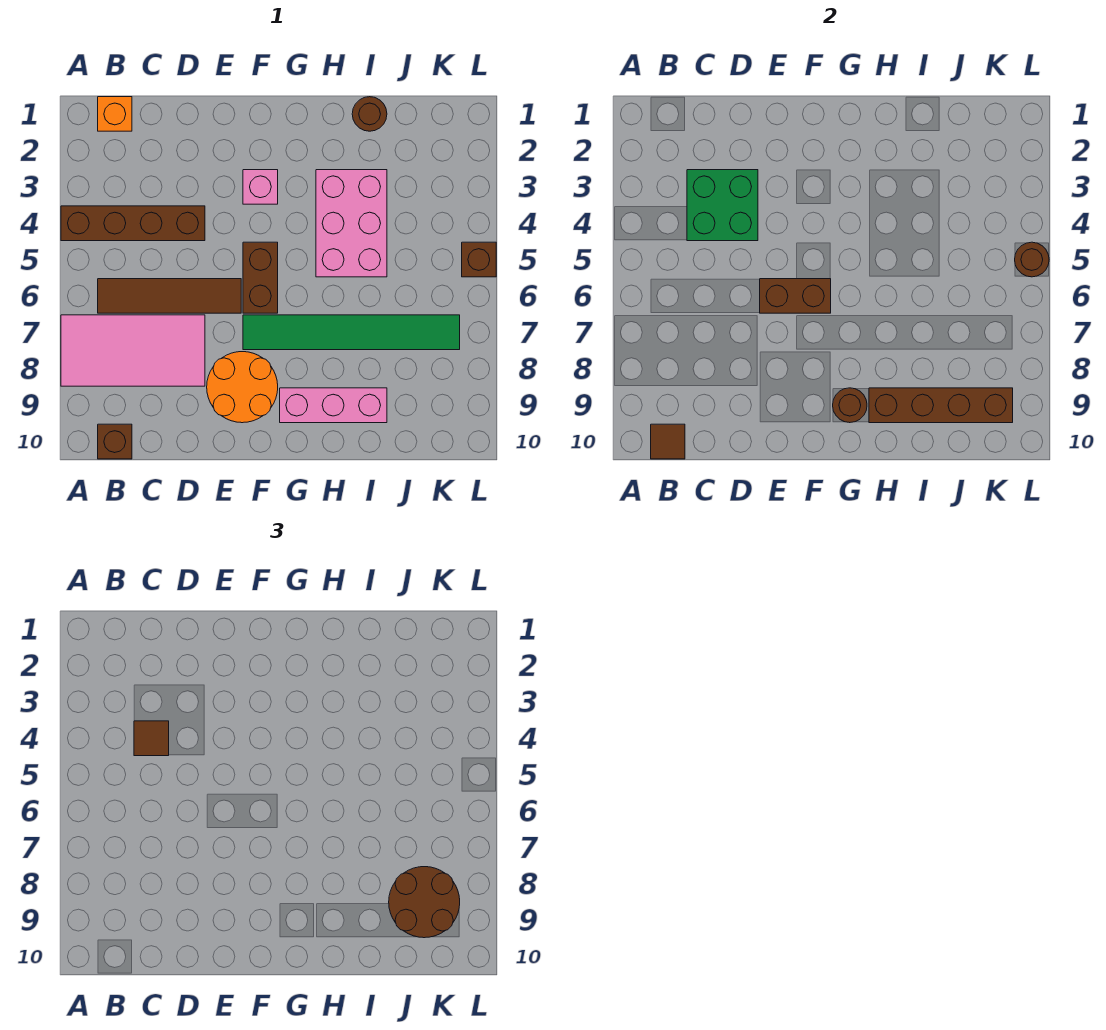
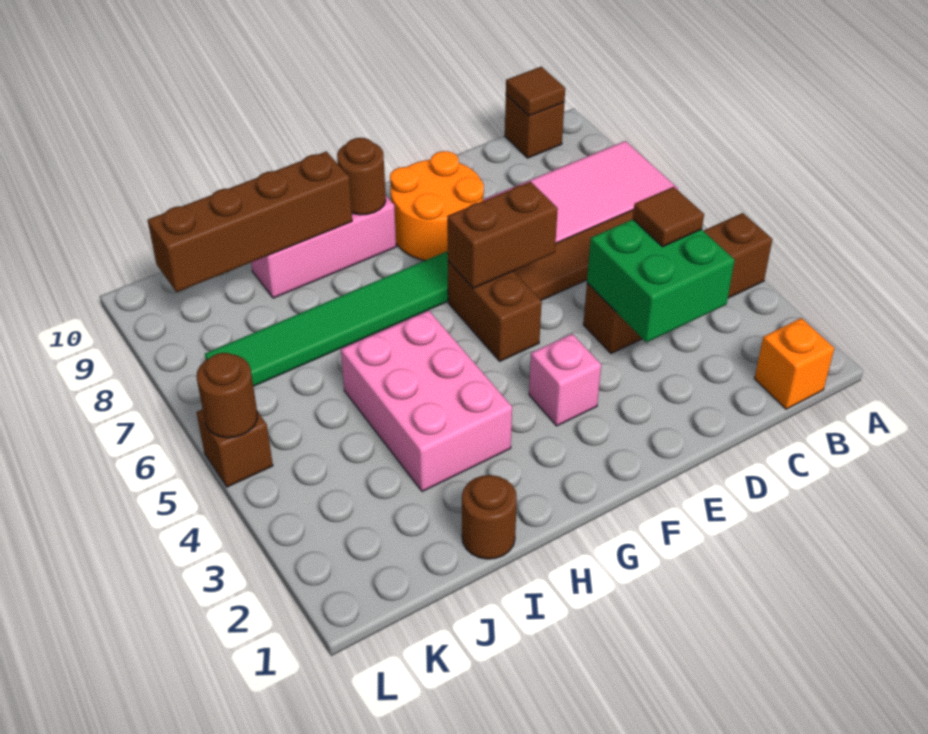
brown 2x2 round brick [389,867,460,938] -> none

